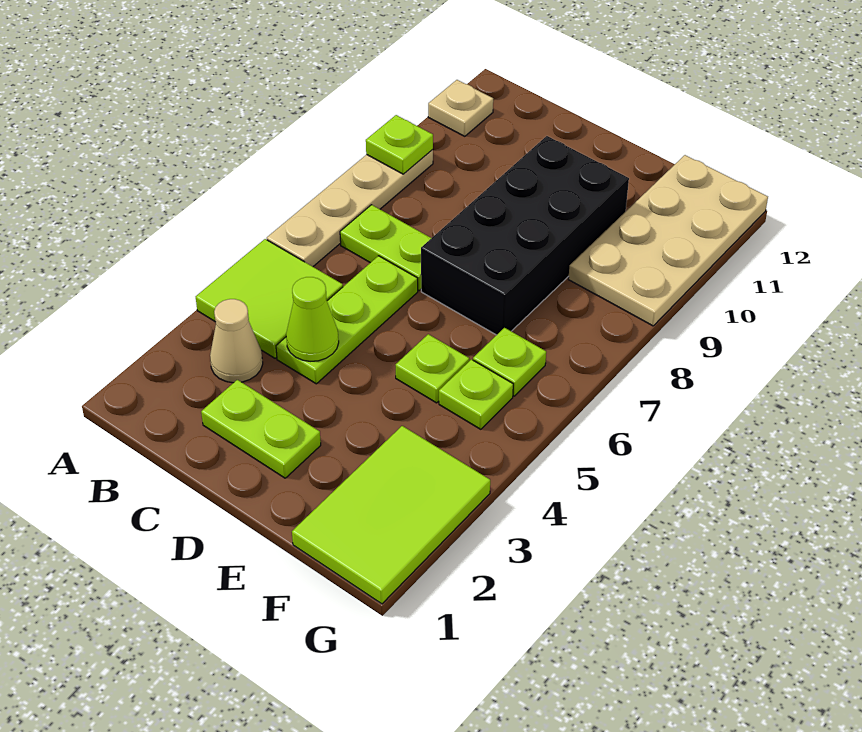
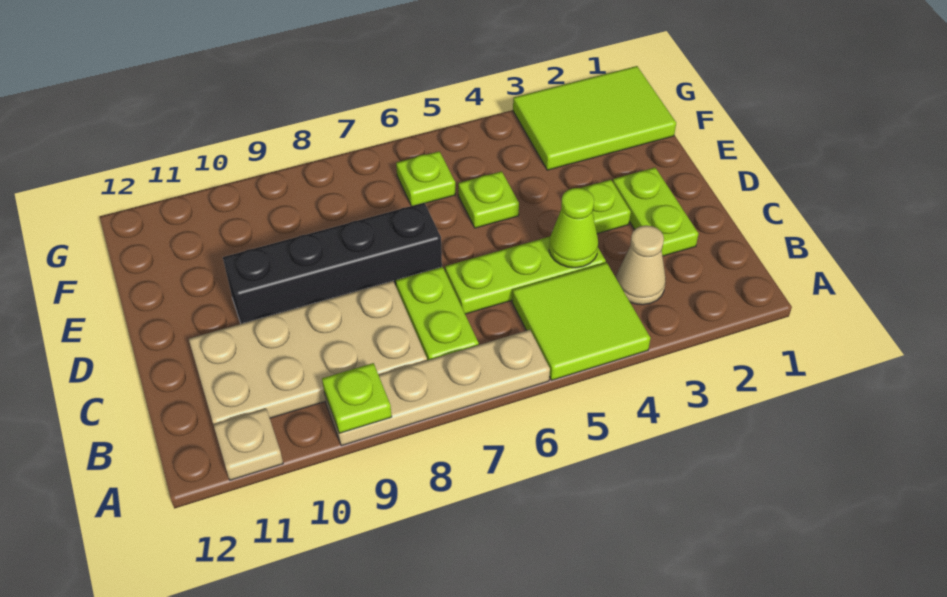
black 2x4 brick [421,136,629,335] -> black 1x4 brick [223,203,442,324]
lime 1x1 plate [439,359,513,429] -> lime 1x1 plate moved to [582,180,631,234]
tan 2x4 plate [568,155,768,326] -> tan 2x4 plate moved to [189,281,427,424]

